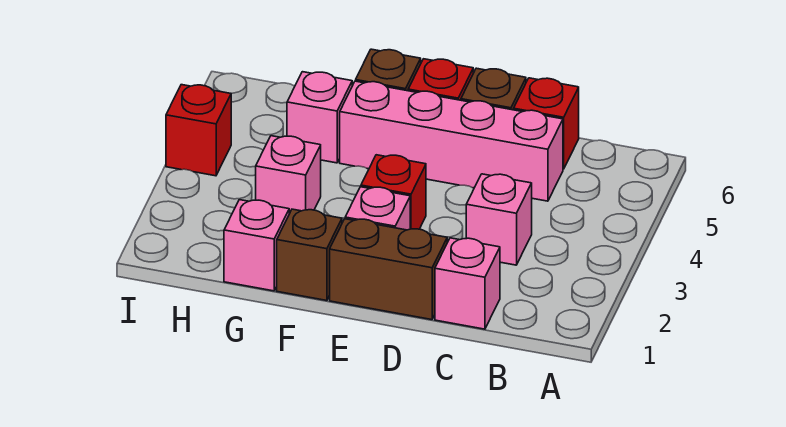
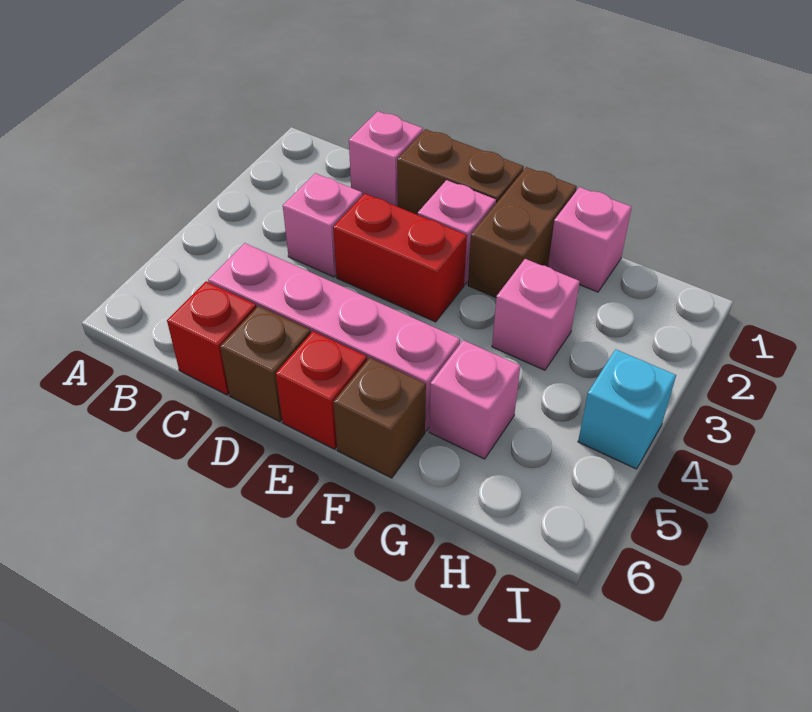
red 1x1 brick [361,155,426,229] -> red 1x2 brick [333,194,467,322]
brown 1x1 brick [277,209,342,301] -> brown 1x2 brick [468,167,577,298]
red 1x1 brick [166,85,231,176] -> cyan 1x1 brick [578,349,676,469]

